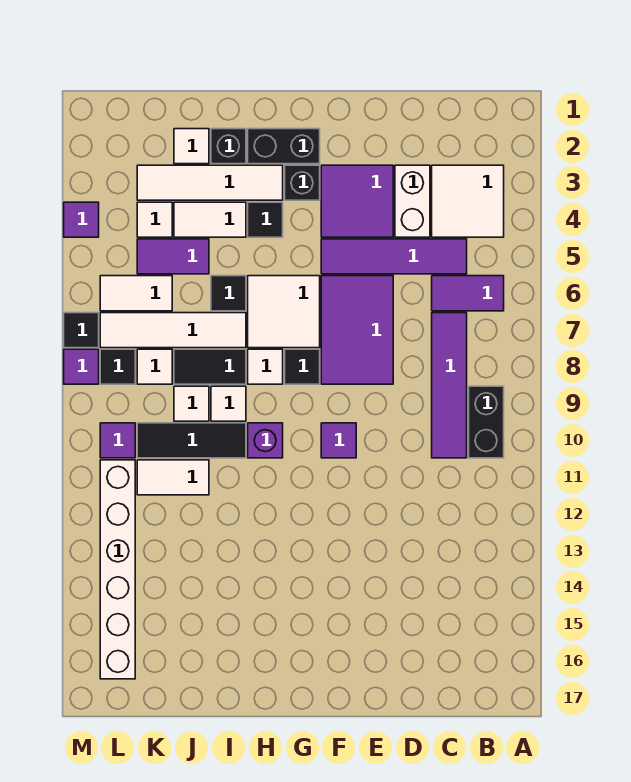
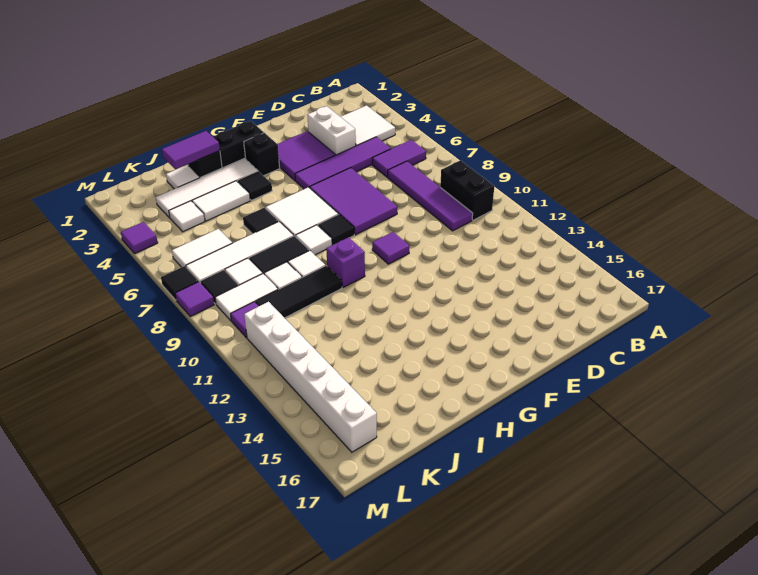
purple 1x2 tile [137,239,209,274] -> purple 1x2 tile moved to [162,131,220,169]
white 1x2 tile [137,460,209,495] -> white 1x2 tile moved to [215,274,278,320]

